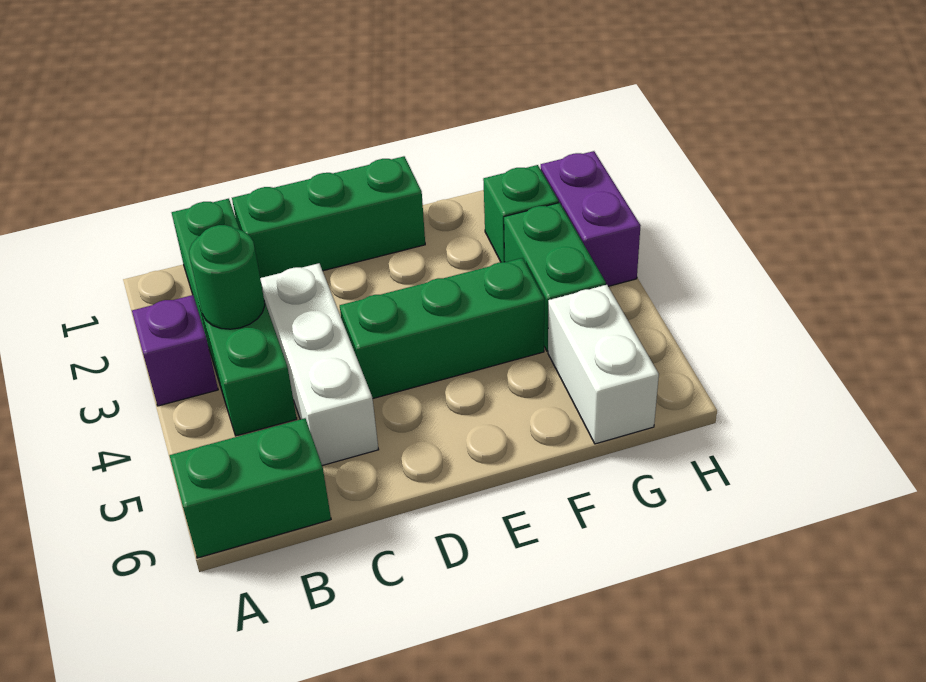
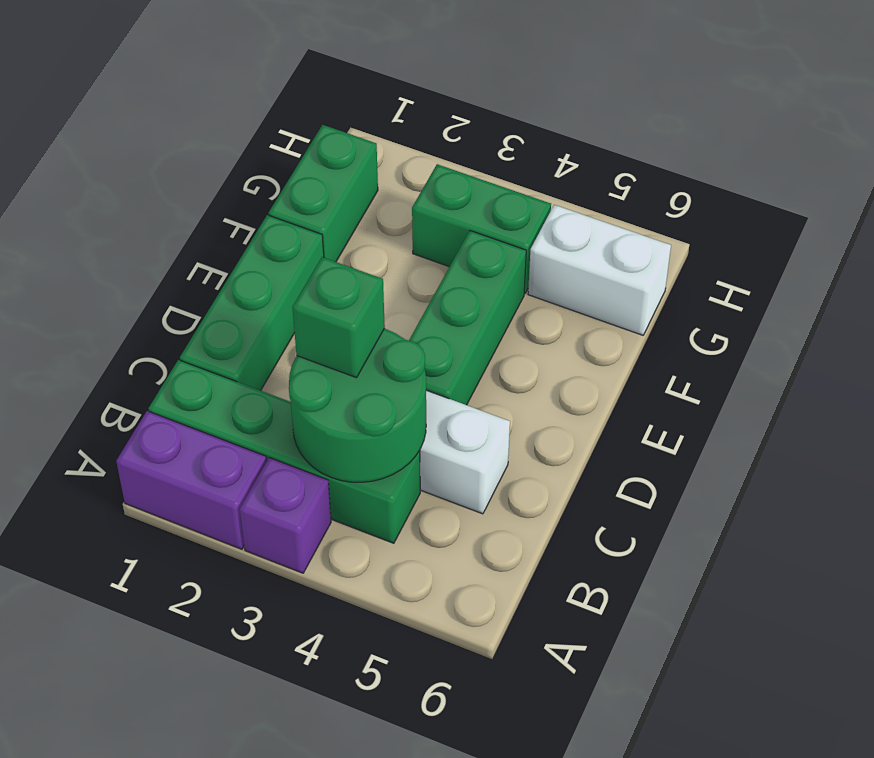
green 1x2 brick [170,418,331,558] -> green 1x2 brick moved to [269,125,378,262]
green 1x1 round brick [189,225,265,329] -> green 2x2 round brick [289,329,426,482]
green 1x1 brick [483,165,559,262] -> green 1x1 brick moved to [292,257,385,378]
purple 1x2 brick [541,151,641,286] -> purple 1x2 brick moved to [116,411,267,549]

